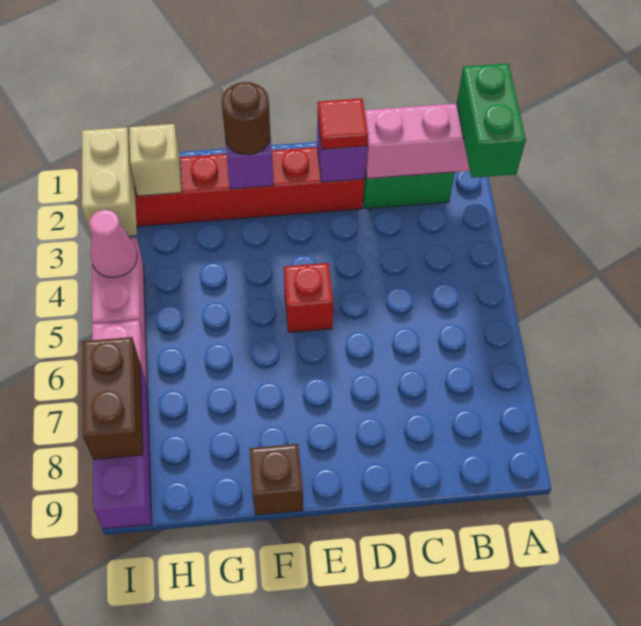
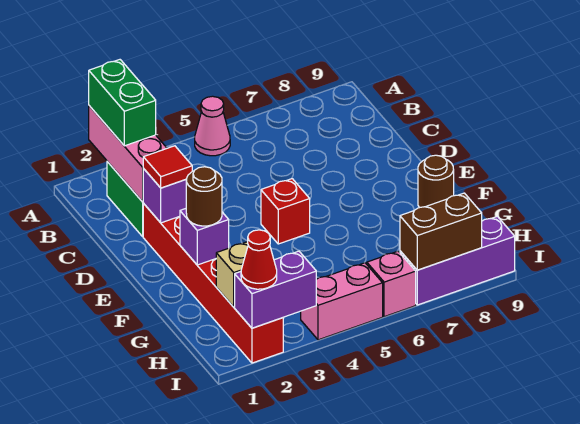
green 1x2 brick [457,63,526,178] -> green 1x2 brick turned to [89,60,156,146]
brown 1x1 brick [249,444,303,515] -> brown 1x1 round brick [418,155,454,208]
tan 1x2 brick [82,127,137,238] -> purple 1x2 brick [235,251,316,328]
none -> red 1x1 cone [241,230,277,289]
pink 1x1 cone [89,210,137,278] -> pink 1x1 cone moved to [195,96,230,156]

